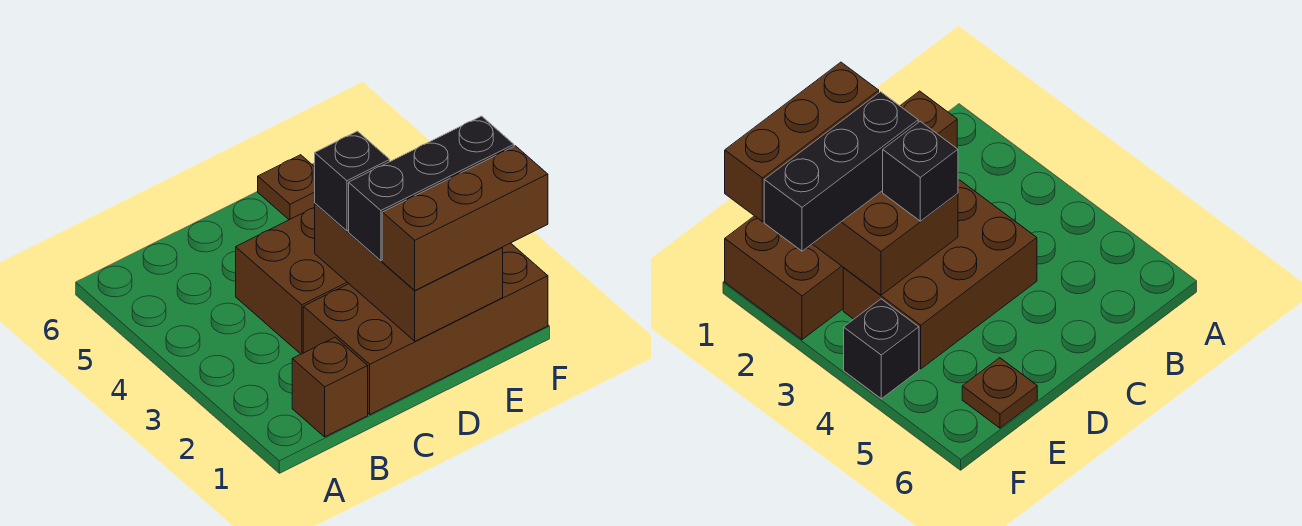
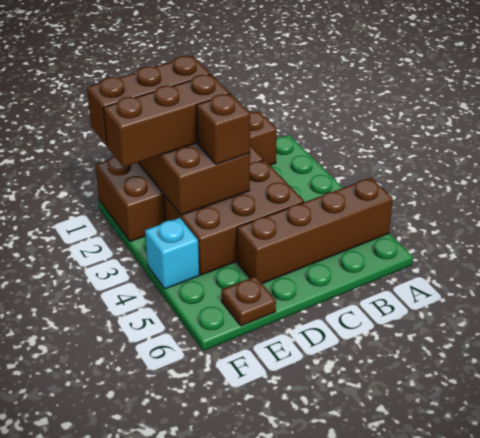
none -> brown 1x4 brick [237,178,393,283]
black 1x3 brick [349,116,514,261] -> brown 1x3 brick [103,74,230,167]
black 1x1 brick [315,131,390,231] -> brown 1x1 brick [196,94,250,164]
black 1x1 brick [844,299,919,399] -> cyan 1x1 brick [145,218,199,289]

